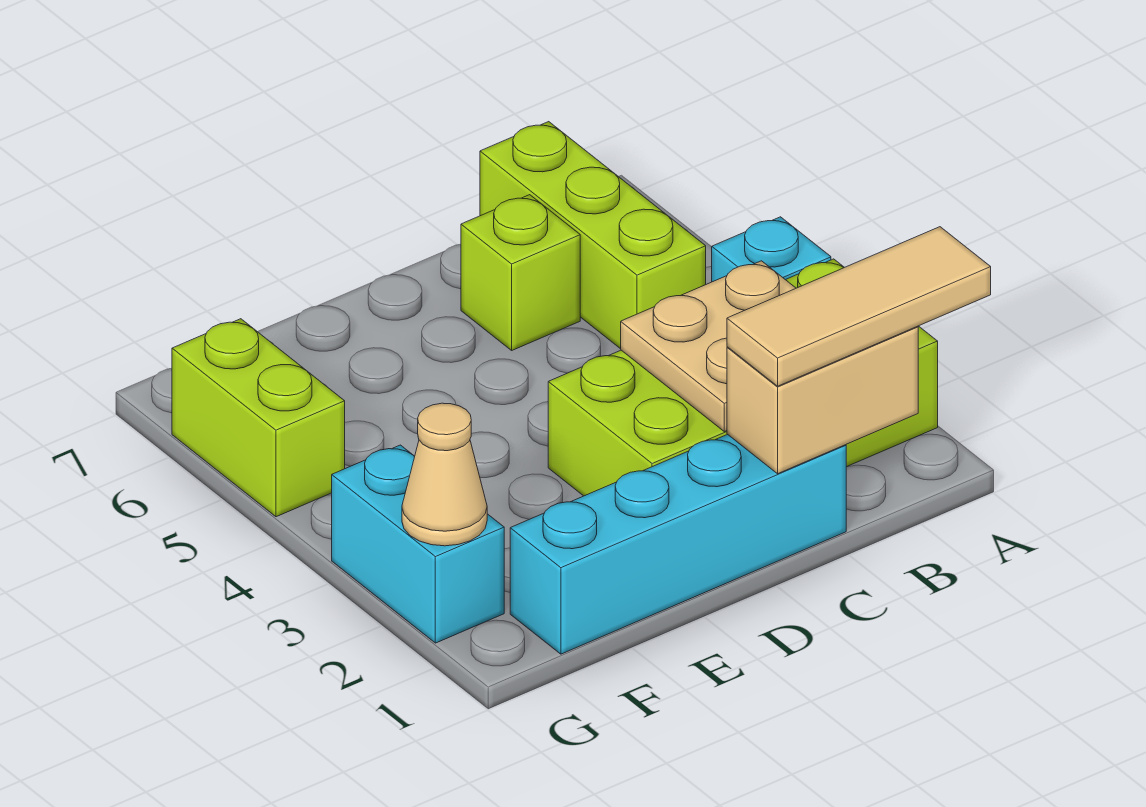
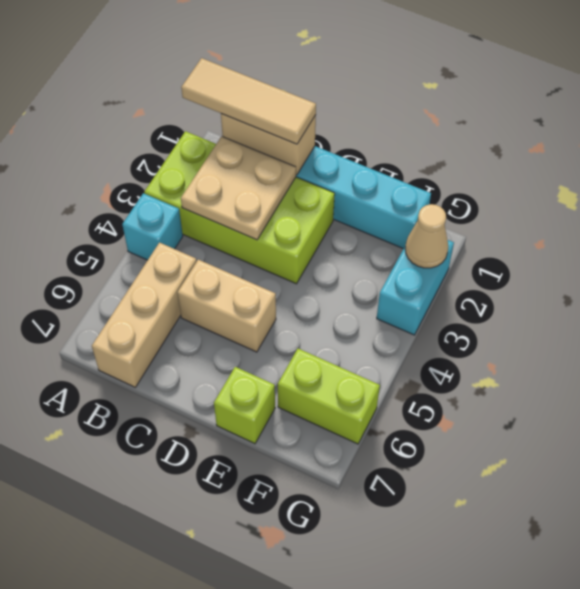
lime 1x3 brick [480,122,706,349] -> tan 1x3 brick [92,243,197,387]
none -> tan 1x2 brick [177,260,276,352]
lime 1x1 brick [461,195,580,350] -> lime 1x1 brick moved to [214,367,275,444]
lime 1x2 brick [172,319,345,517] -> lime 1x2 brick turned to [278,349,380,444]

